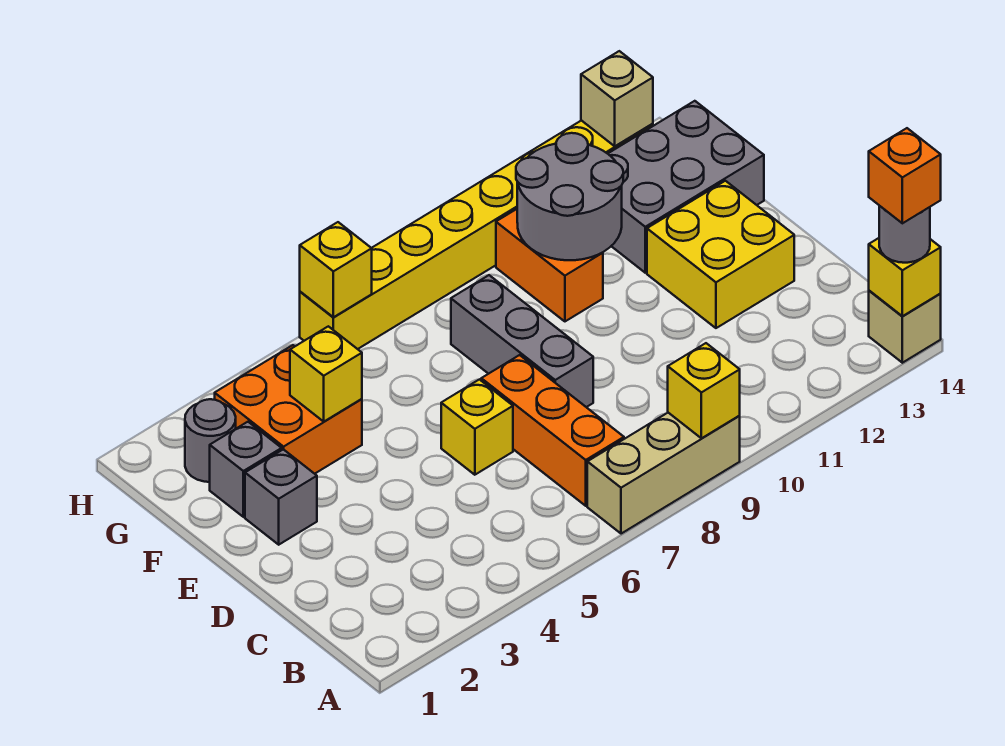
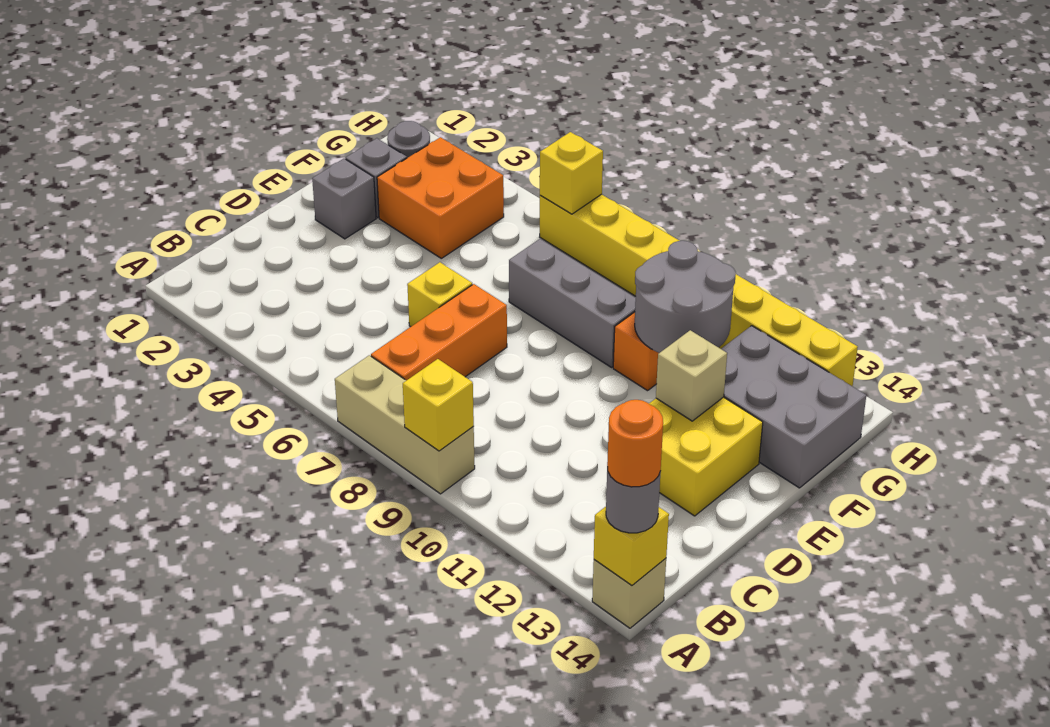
orange 1x1 brick [869,128,941,223] -> orange 1x1 round brick [607,400,663,487]
grey 1x3 brick [451,275,593,407] -> grey 1x3 brick turned to [509,239,636,367]
yellow 1x1 brick [290,326,362,421] -> none
tan 1x1 brick [581,51,653,146] -> tan 1x1 brick moved to [656,330,727,421]

